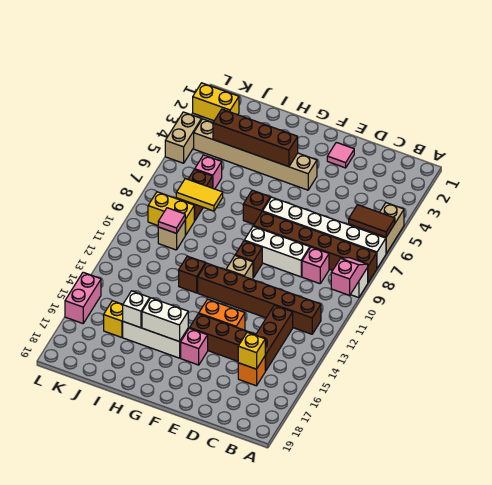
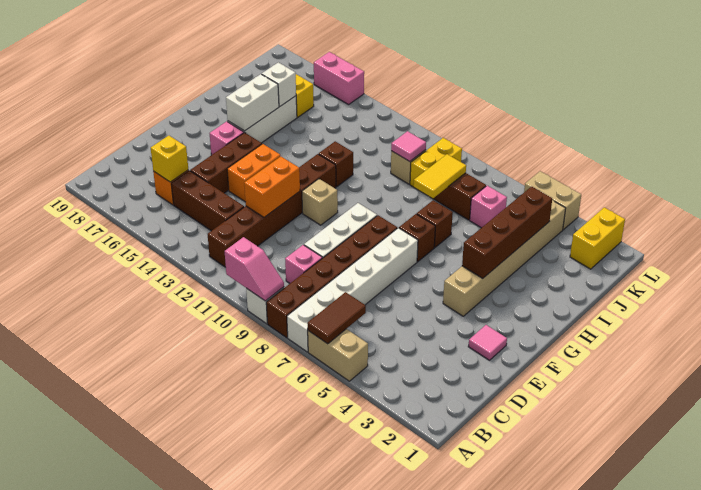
none -> orange 1x2 brick [244,156,300,217]
brown 1x1 brick [235,241,262,278] -> brown 1x1 brick moved to [417,200,453,247]

